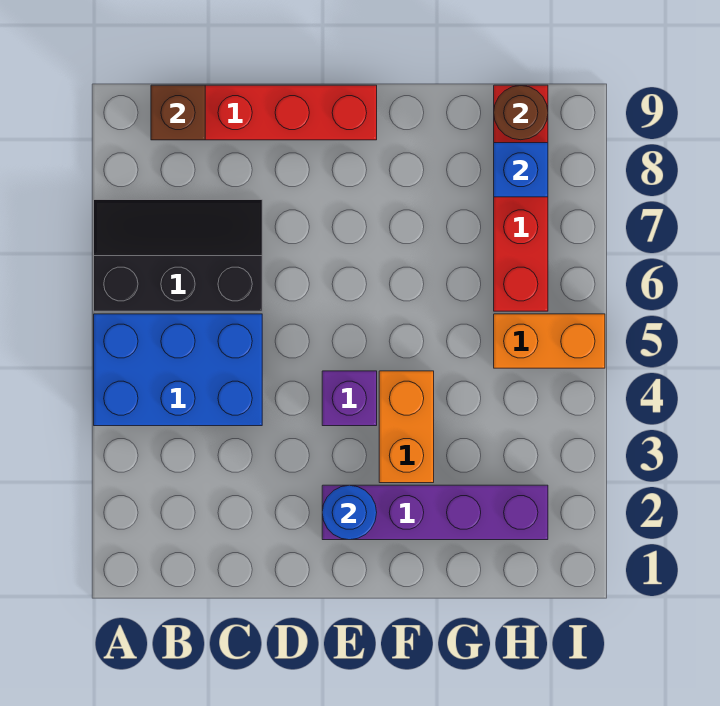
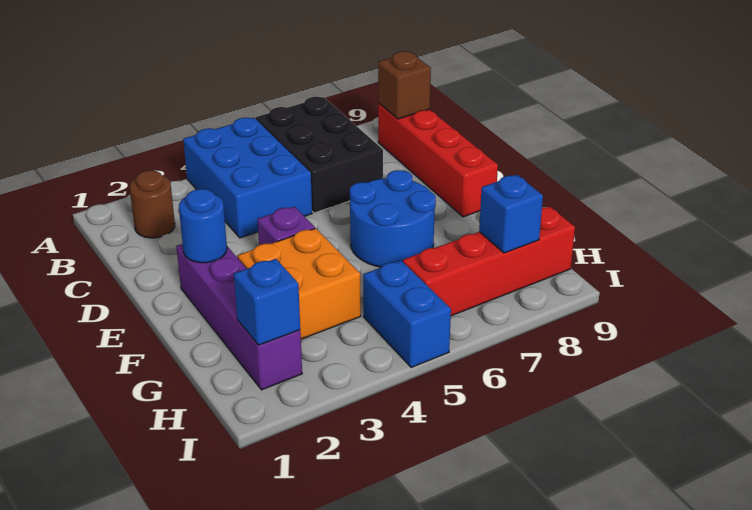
black 2x3 slope [94,200,262,311] -> black 2x3 brick [256,97,383,213]
none -> blue 2x2 round brick [350,170,436,267]
orange 1x2 brick [379,371,434,483] -> orange 2x2 brick [238,228,361,339]
none -> blue 1x1 brick [234,259,300,345]
orange 1x2 brick [494,314,605,368] -> blue 1x2 brick [363,261,451,367]
brown 1x1 round brick [494,85,548,140] -> brown 1x1 round brick moved to [130,170,175,238]

